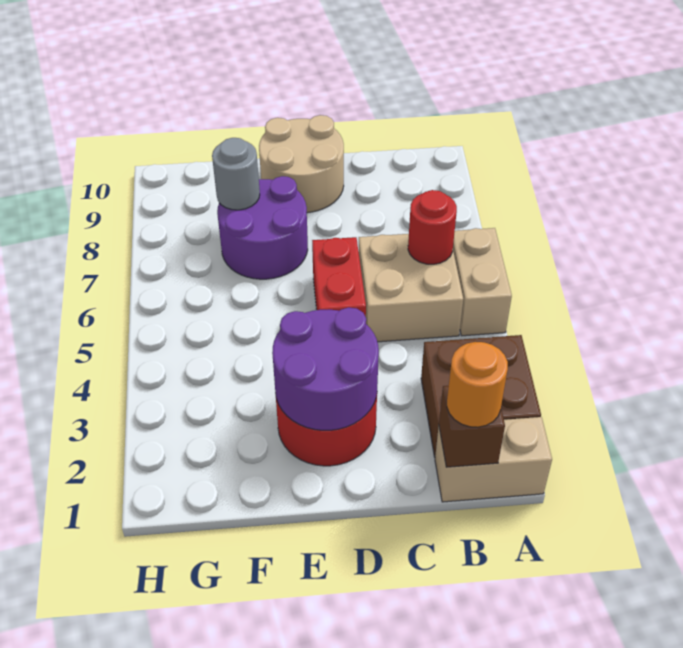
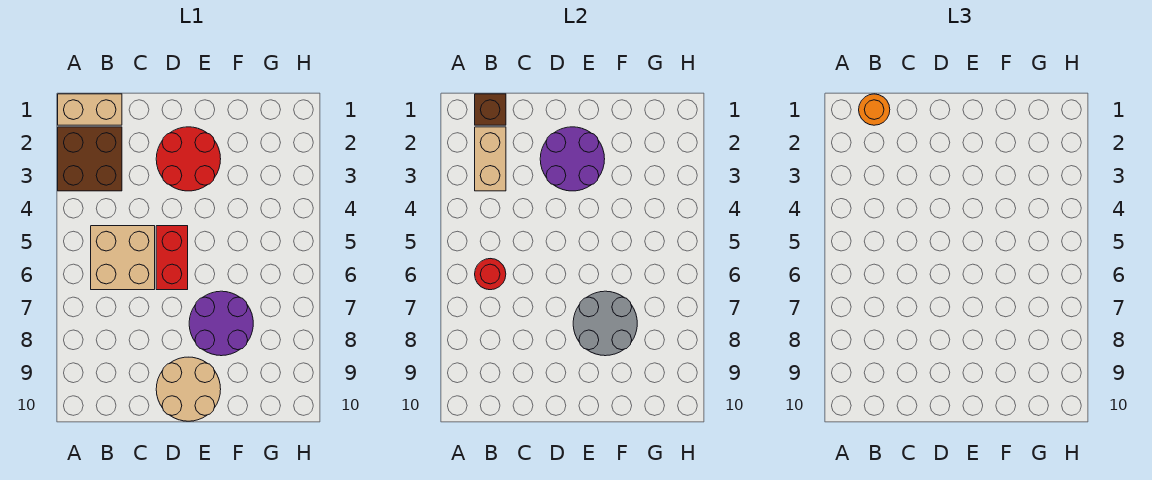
tan 1x2 brick [453,228,512,336] -> tan 1x2 brick moved to [475,127,506,191]
grey 1x1 round brick [212,138,260,210] -> grey 2x2 round brick [573,291,637,356]

